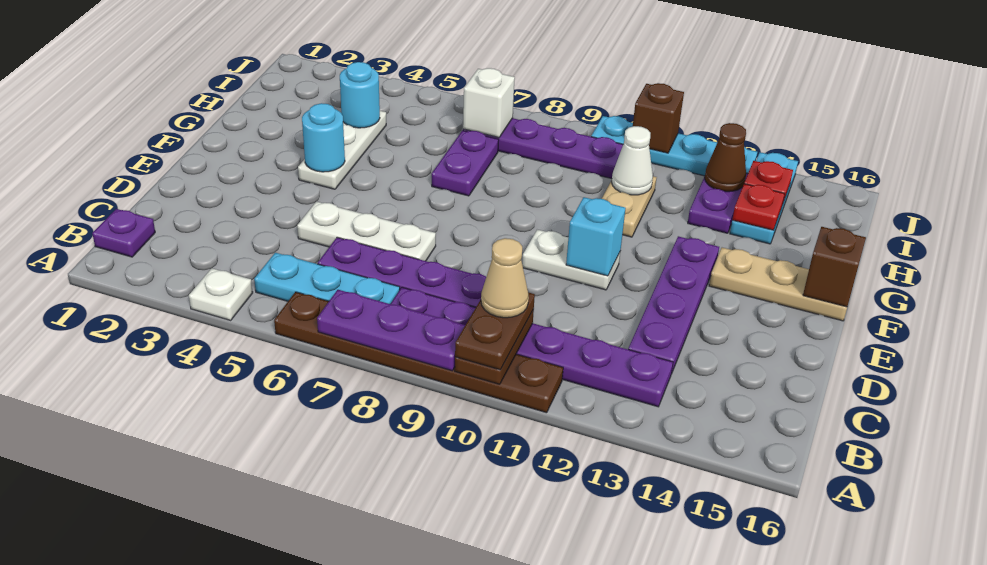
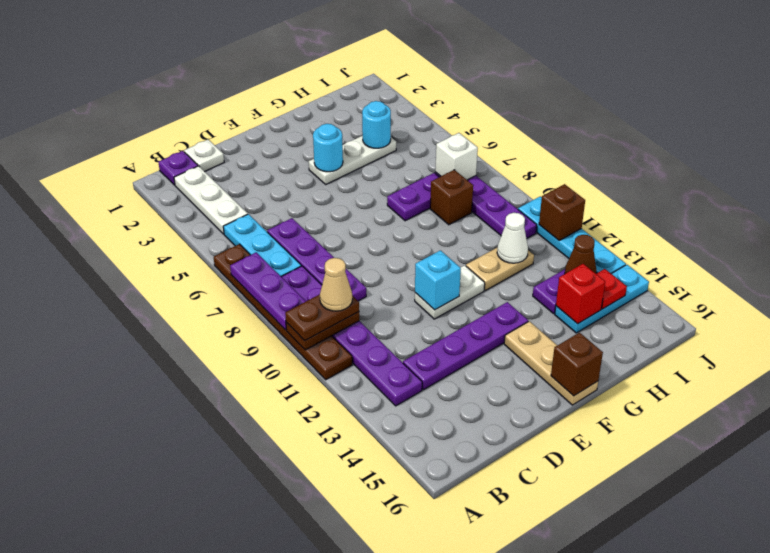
white 1x1 plate [189,268,253,320] -> white 1x1 plate moved to [184,140,224,172]
white 1x3 plate [297,202,436,261] -> white 1x3 plate moved to [174,166,248,234]
white 1x2 plate [522,230,620,290] -> white 1x2 plate turned to [415,265,485,319]
none -> brown 1x1 brick [430,170,473,225]
red 1x1 plate [732,184,784,230] -> red 1x1 brick [556,264,605,324]

